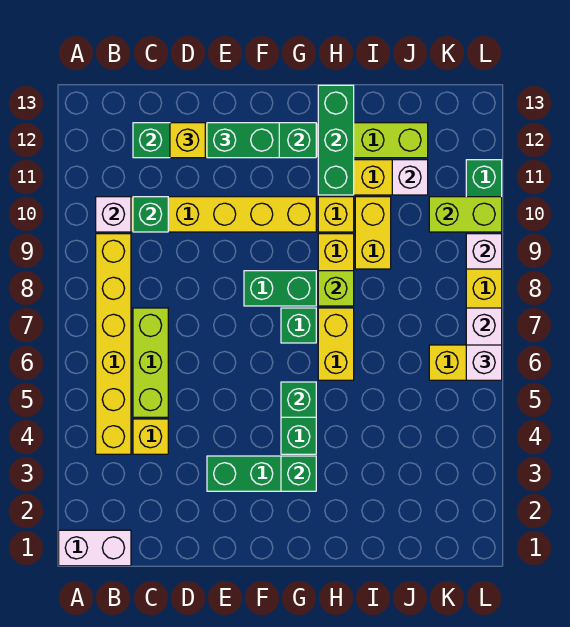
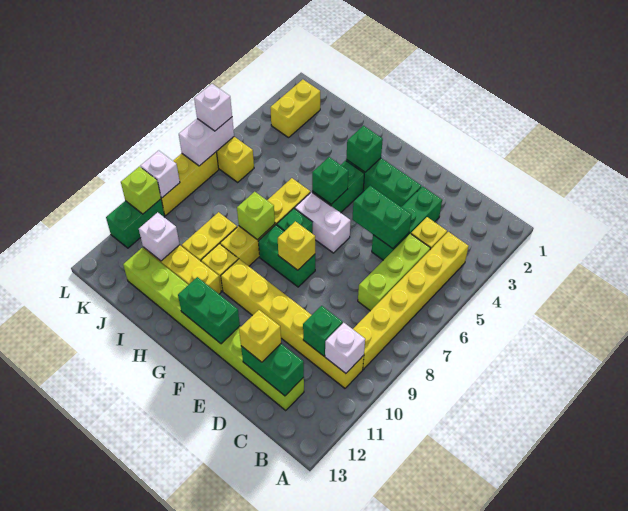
white 1x2 brick [59,530,131,566] -> white 1x2 brick moved to [295,192,351,253]
green 1x2 brick [207,123,279,158] -> green 1x2 brick moved to [352,186,412,249]
none -> yellow 1x1 brick [278,221,315,270]
green 1x3 brick [318,85,354,195] -> green 1x3 brick moved to [372,186,442,260]
none -> yellow 1x2 brick [270,79,320,138]
lime 1x2 brick [429,197,502,232] -> lime 1x1 brick [121,167,161,214]

